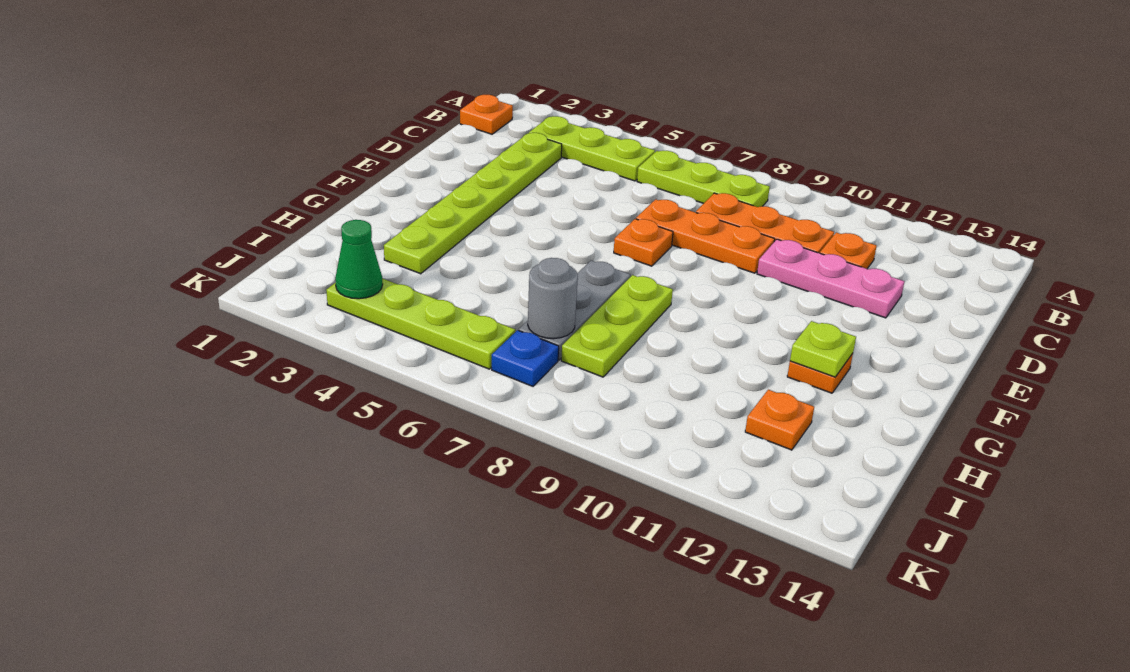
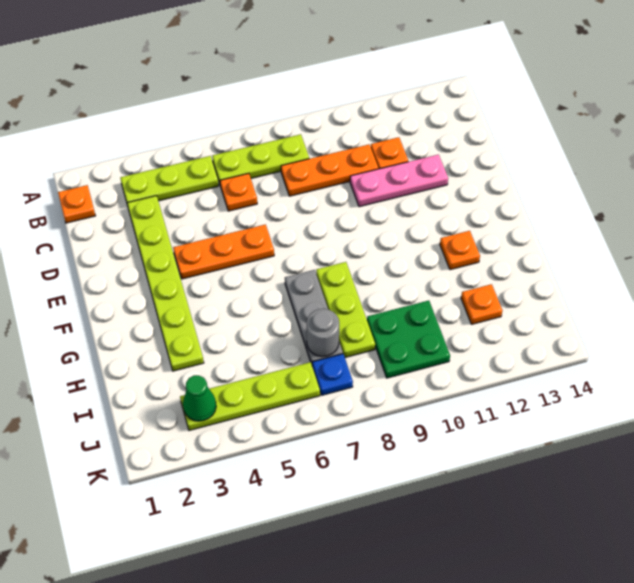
orange 1x3 plate [636,199,775,273] -> orange 1x3 plate moved to [173,225,274,279]
orange 1x1 plate [614,219,673,266] -> orange 1x1 plate moved to [220,173,257,211]
lime 1x1 plate [790,321,856,377] -> none
none -> green 2x2 plate [367,301,450,378]

